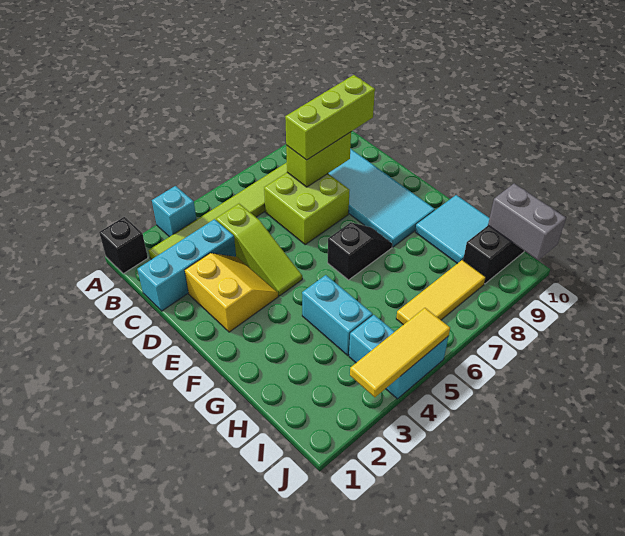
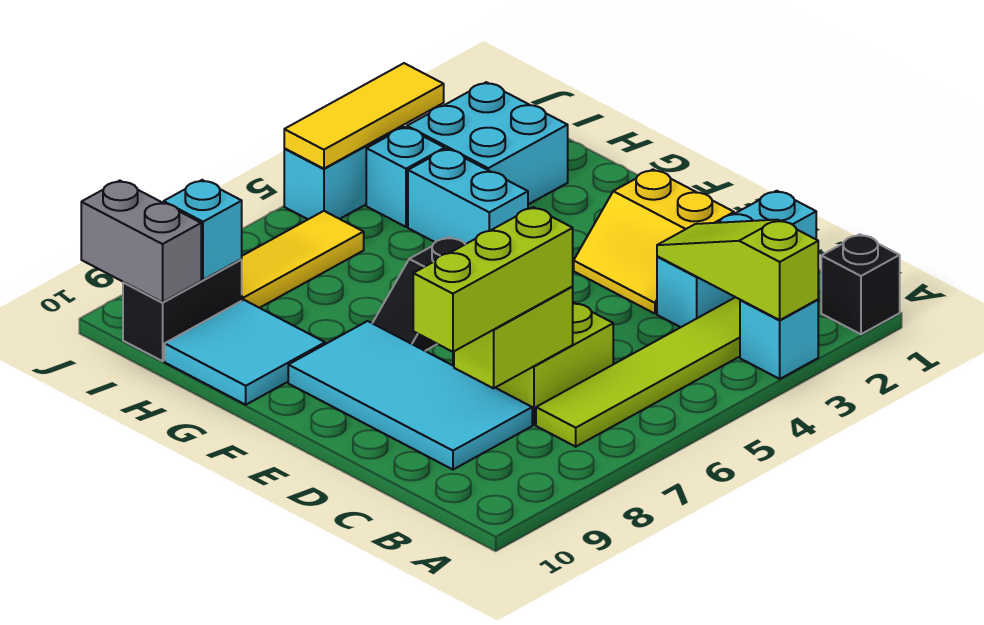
lime 1x3 slope [216,204,302,296] -> lime 1x3 slope moved to [657,220,818,320]
none -> cyan 2x2 brick [407,82,568,204]
none -> cyan 1x1 brick [164,180,242,280]

